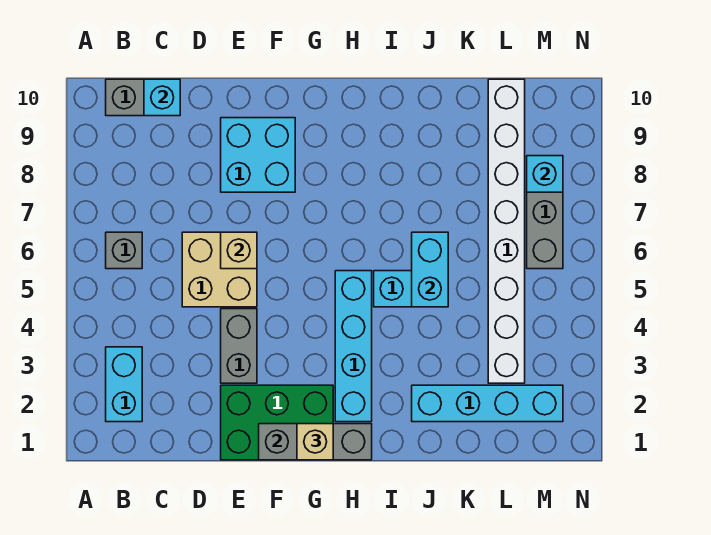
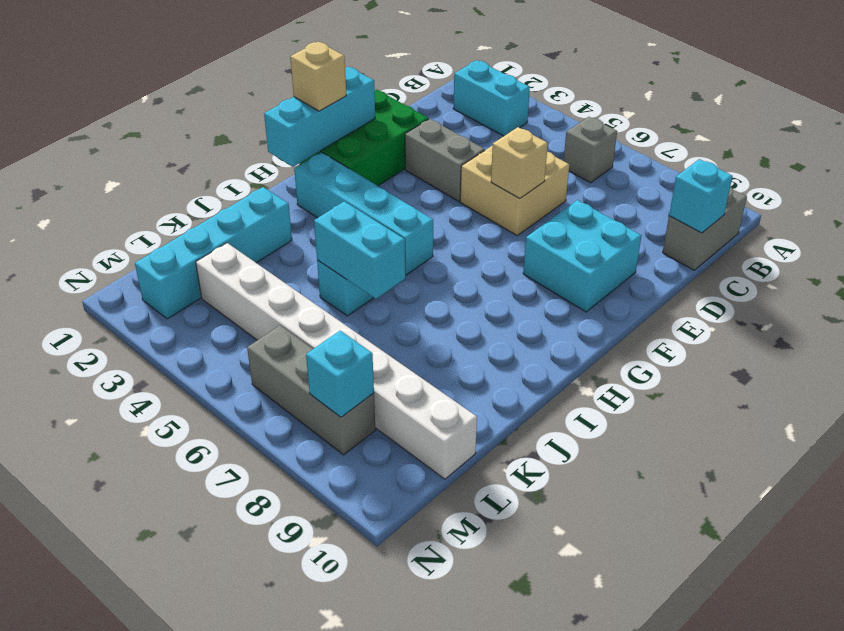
grey 1x3 brick [259,424,372,460] -> cyan 1x3 brick [264,67,375,167]

